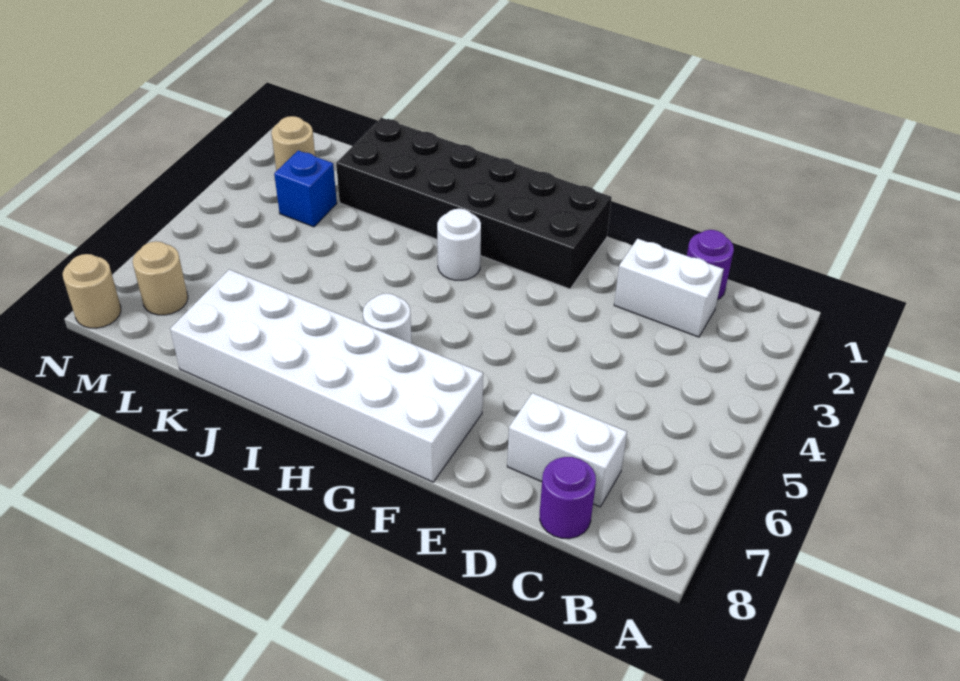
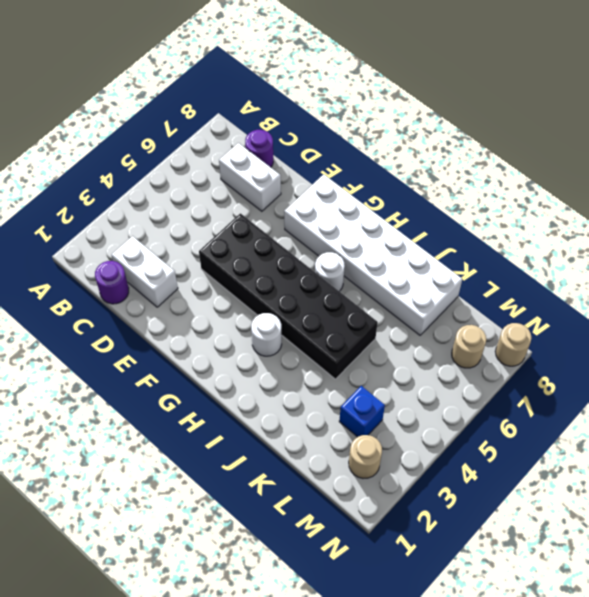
black 2x6 brick [336,118,612,289] -> black 2x6 brick moved to [199,213,378,379]

